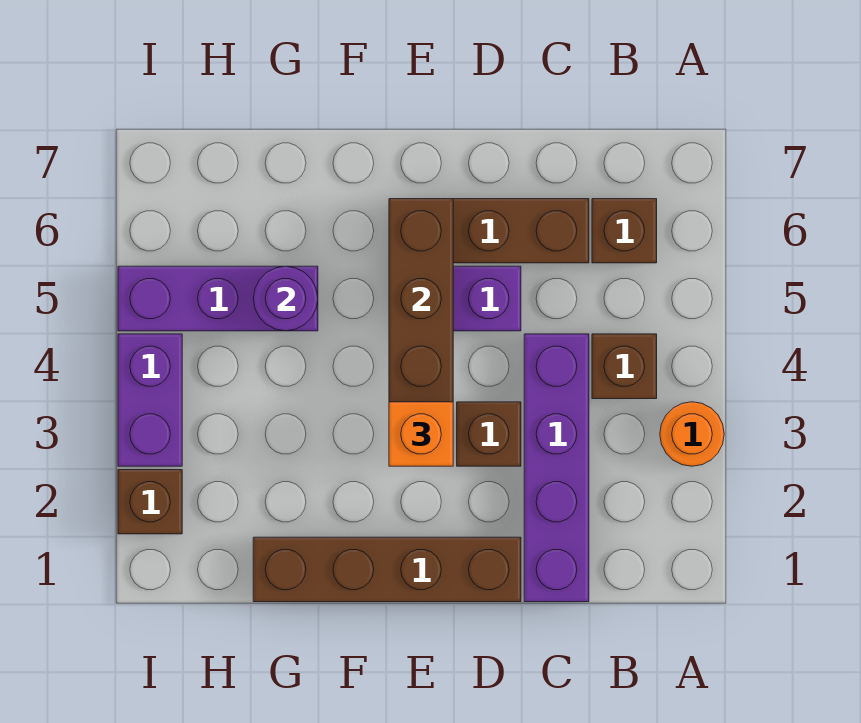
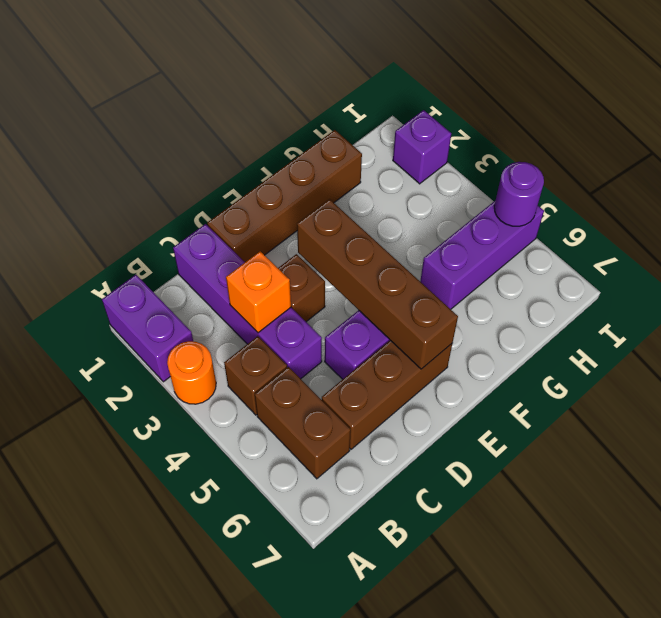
brown 1x1 brick [592,199,657,263] -> brown 1x2 brick [255,367,351,479]
orange 1x1 brick [389,402,453,466] -> orange 1x1 brick moved to [226,251,291,333]
purple 1x1 round brick [253,266,318,331] -> purple 1x1 round brick moved to [494,162,544,226]
brown 1x1 brick [118,470,182,534] -> purple 1x1 brick [393,110,451,184]
purple 1x2 brick [118,334,182,466] -> purple 1x2 brick moved to [102,275,193,382]

